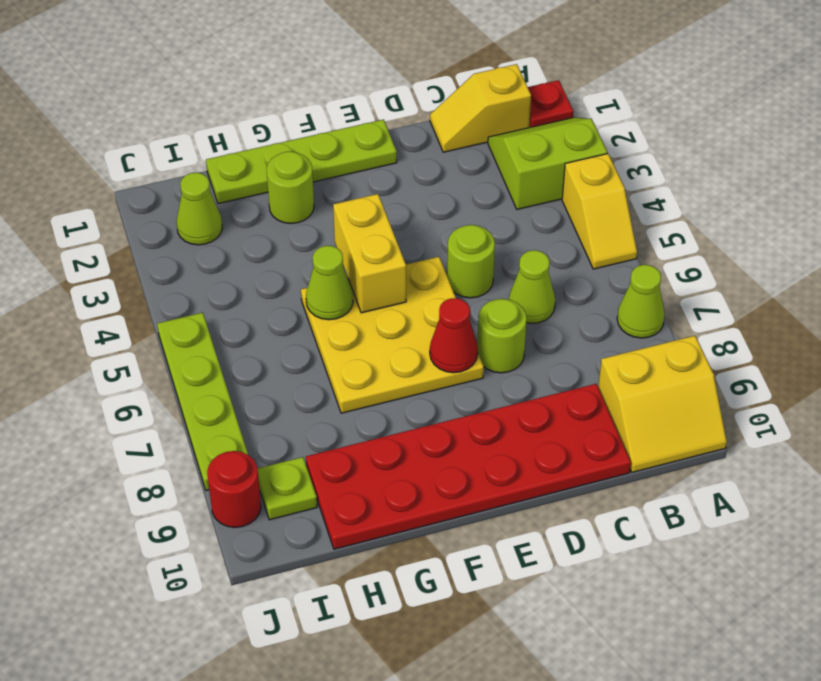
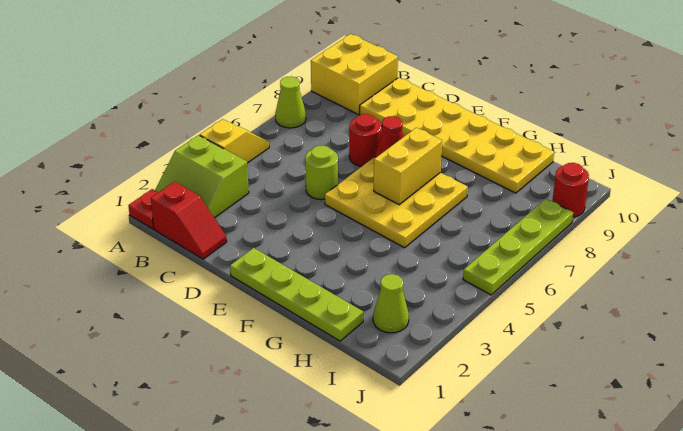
yellow 2x2 slope [598,336,727,472] -> yellow 2x2 brick [311,34,398,114]
yellow 1x2 slope [430,64,531,152] -> red 1x2 slope [151,182,227,259]
lime 1x1 cone [509,250,555,323] -> none
red 2x6 plate [306,384,631,549] -> yellow 2x6 plate [360,78,554,193]
lime 1x1 round brick [477,299,527,373] -> red 1x1 round brick [349,114,381,167]
yellow 1x2 brick [333,194,406,313] -> yellow 1x2 brick moved to [374,128,442,205]
lime 1x1 round brick [267,151,314,224] -> none
lime 1x1 cone [306,246,353,320] -> none
lime 1x1 plate [258,457,317,520] -> none

